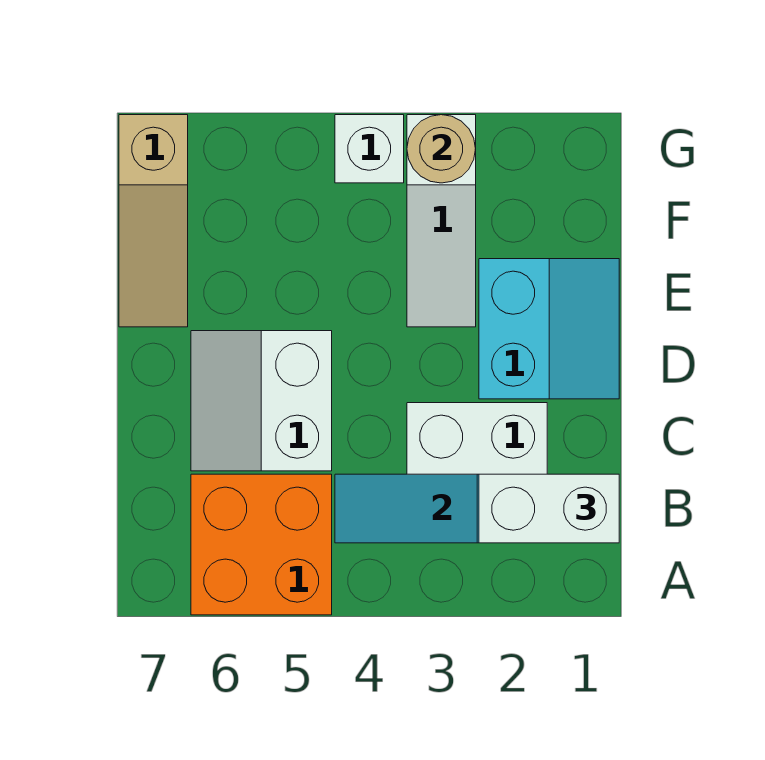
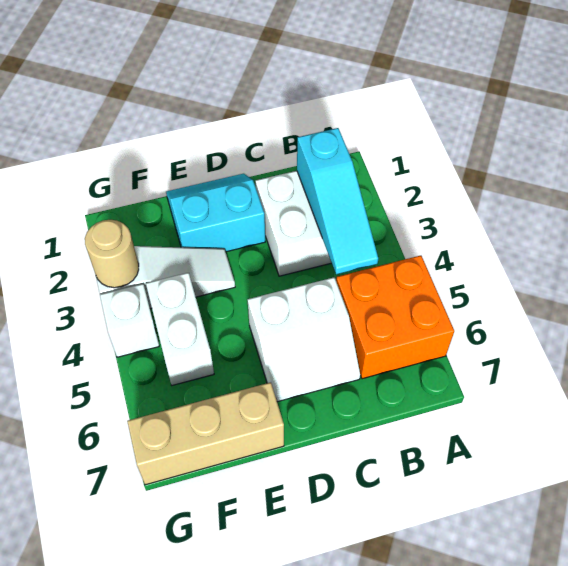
white 1x2 brick [479,474,619,543] -> white 1x2 brick moved to [146,273,214,385]
tan 1x3 slope [119,115,188,327] -> tan 1x3 brick [127,382,284,485]

